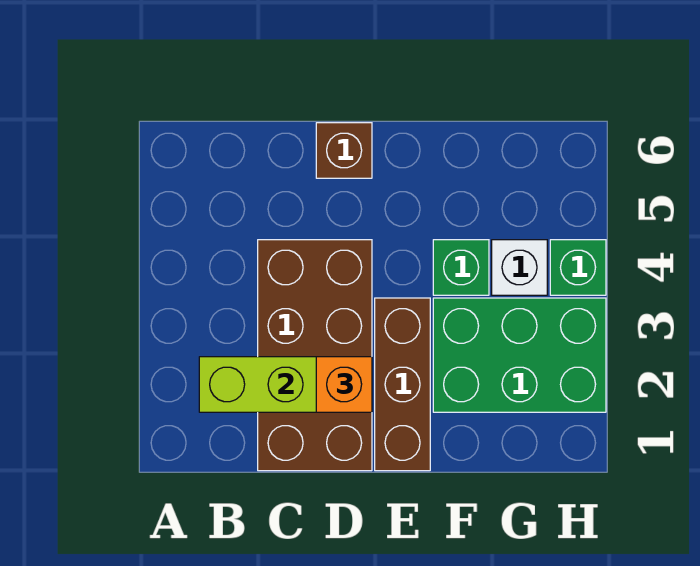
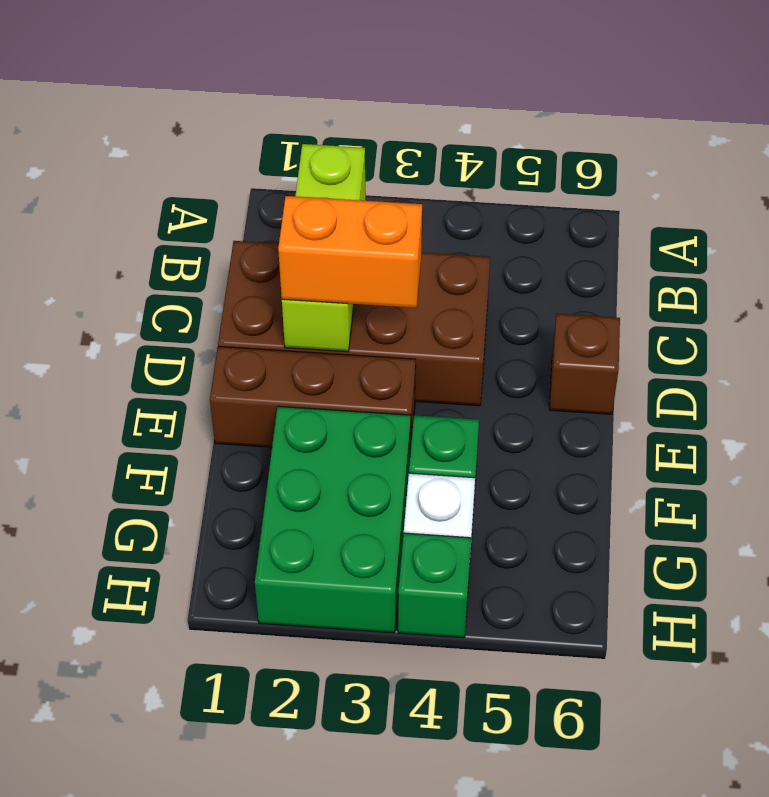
orange 1x1 brick [316,357,372,412] -> orange 1x2 brick [278,196,422,308]

